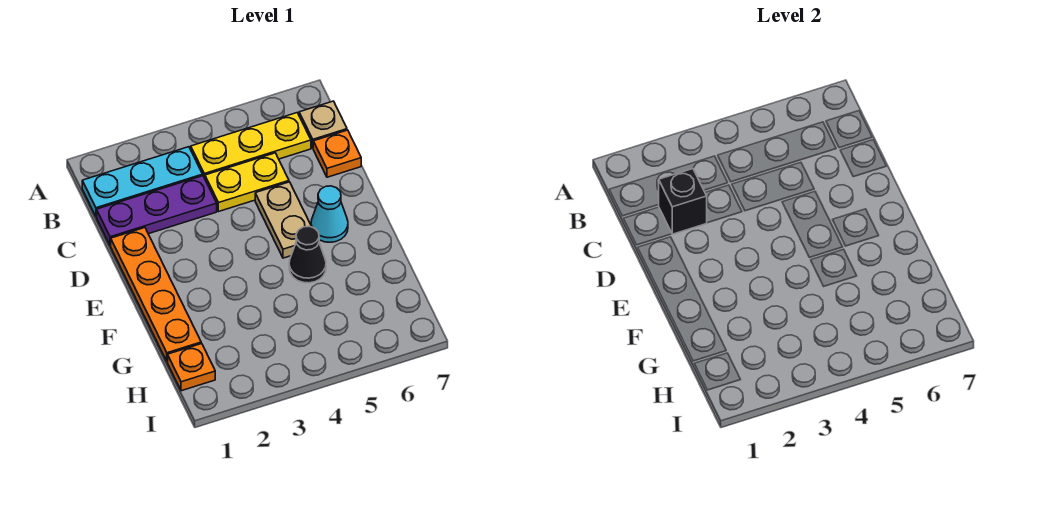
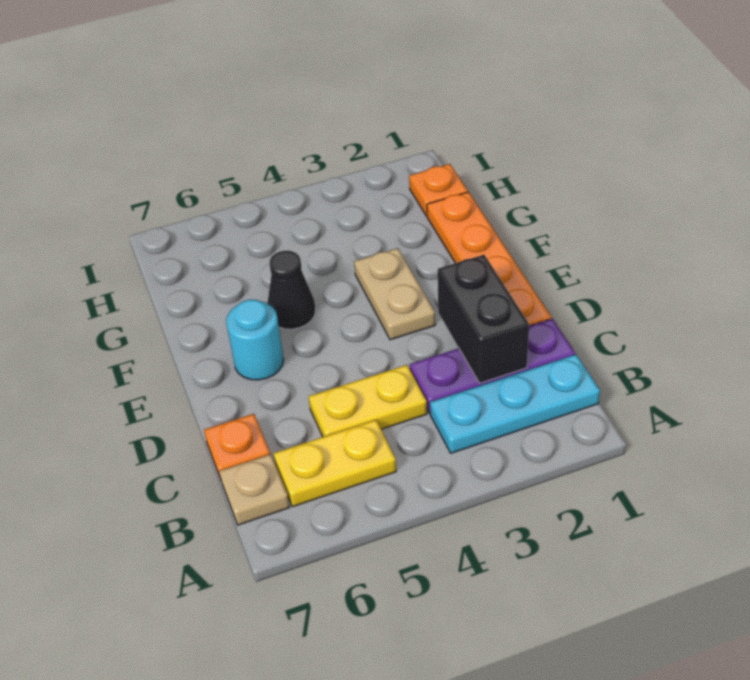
yellow 1x3 plate [191,113,311,178] -> yellow 1x2 plate [273,420,396,507]
black 1x1 brick [659,169,707,234] -> black 1x2 brick [438,255,529,383]
tan 1x2 plate [255,182,312,258] -> tan 1x2 plate moved to [354,248,435,340]
cyan 1x1 cone [311,186,348,242] -> cyan 1x1 round brick [226,300,284,380]

